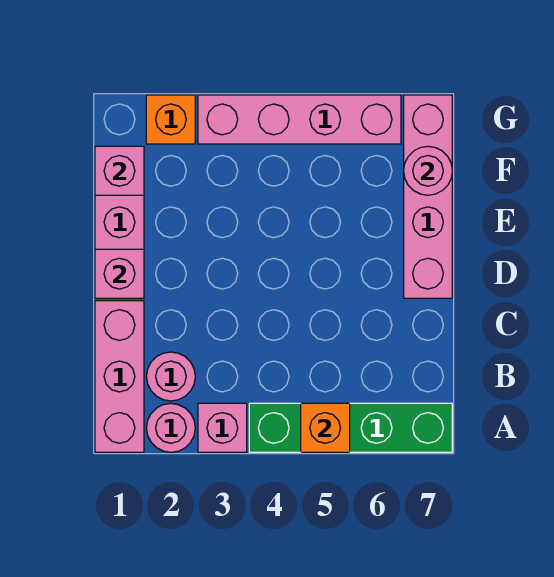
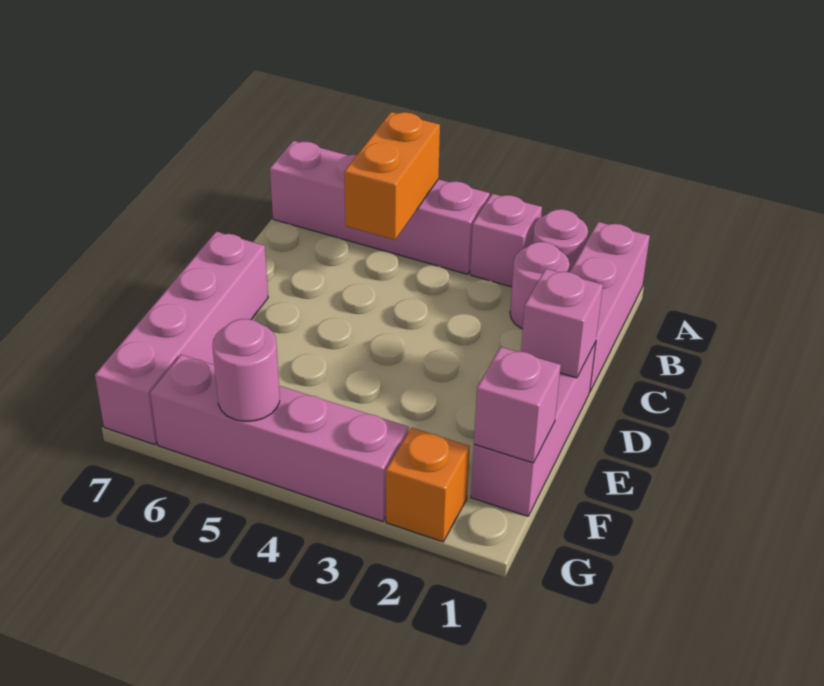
green 1x4 brick [249,403,452,452] -> pink 1x4 brick [270,141,490,274]
orange 1x1 brick [301,403,350,452] -> orange 1x2 brick [344,112,440,240]
pink 1x1 round brick [404,146,452,195] -> pink 1x1 round brick moved to [213,319,280,421]

